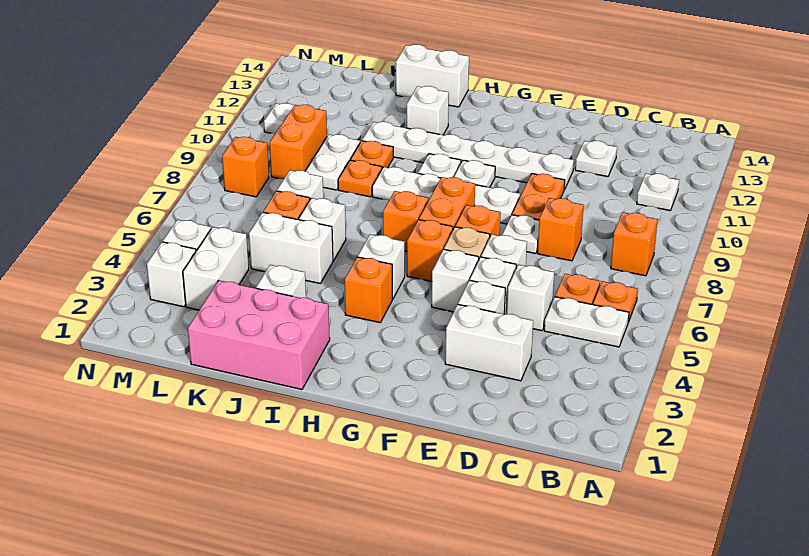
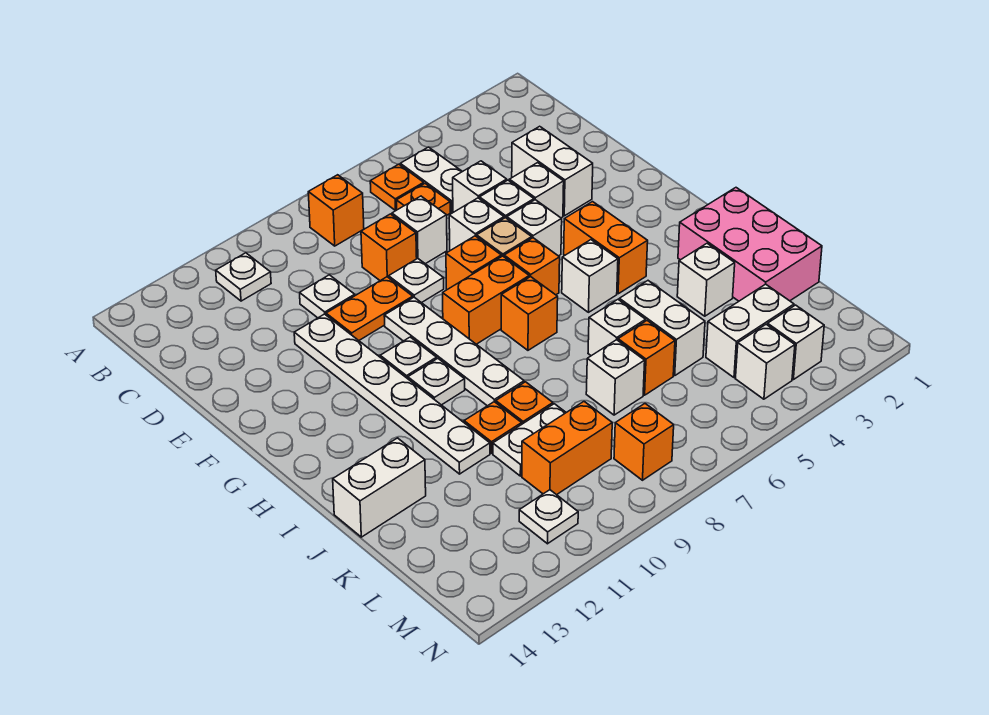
white 1x1 plate [575,141,617,177] -> white 1x1 plate moved to [300,275,355,318]
orange 1x1 brick [345,257,392,323] -> orange 1x2 brick [564,202,648,294]
white 1x1 brick [407,86,449,135] -> white 1x1 brick moved to [392,196,447,264]
white 1x2 brick [396,44,469,107] -> white 1x2 brick turned to [333,438,426,537]

